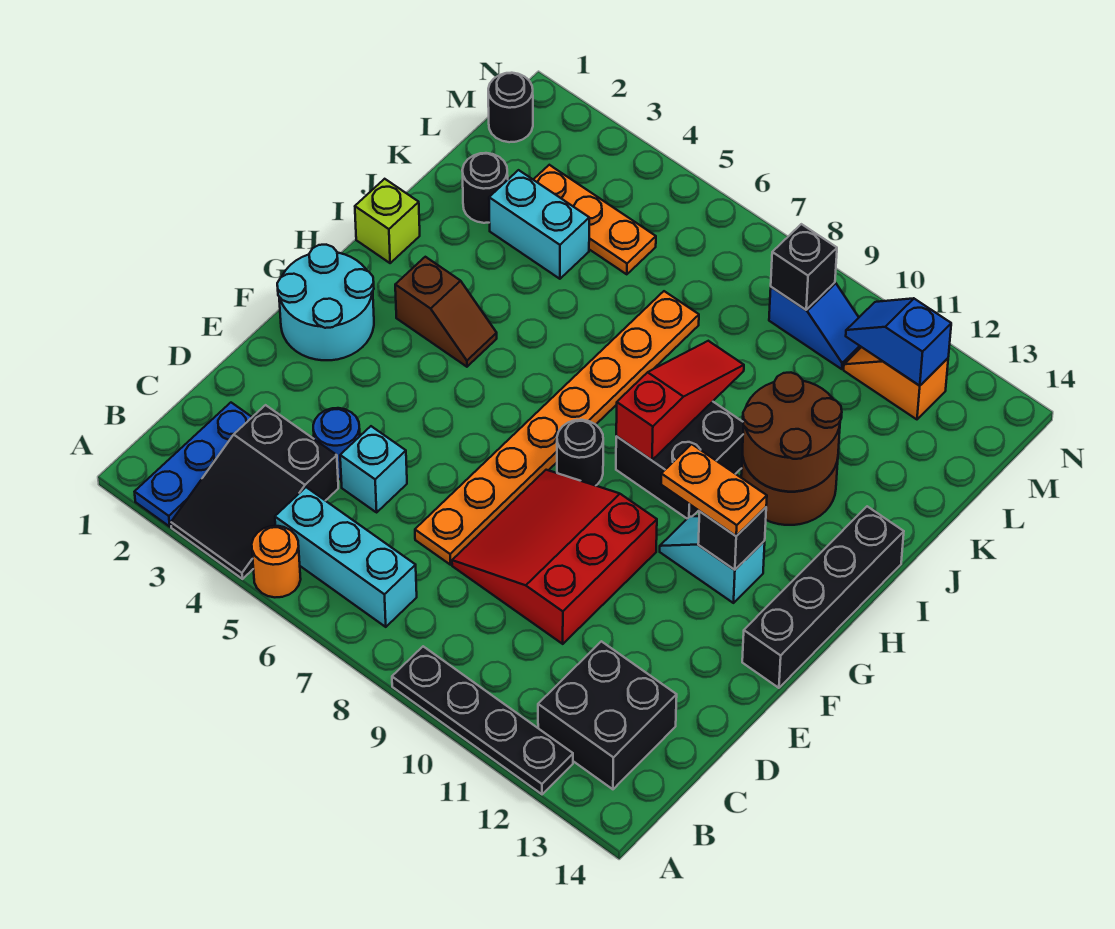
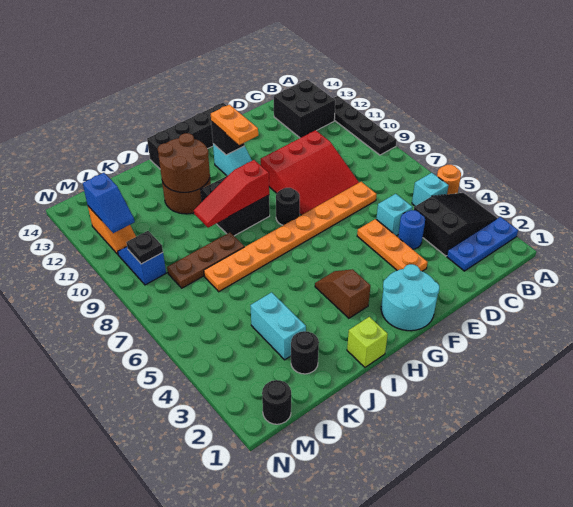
cyan 1x3 brick [275,487,417,627] -> cyan 1x1 brick [412,173,449,206]
none -> brown 1x3 plate [167,233,244,288]
orange 1x3 plate [533,165,656,274] -> orange 1x3 plate moved to [357,219,428,271]
black 1x1 brick [771,224,837,310] -> black 1x1 plate [126,231,163,264]

